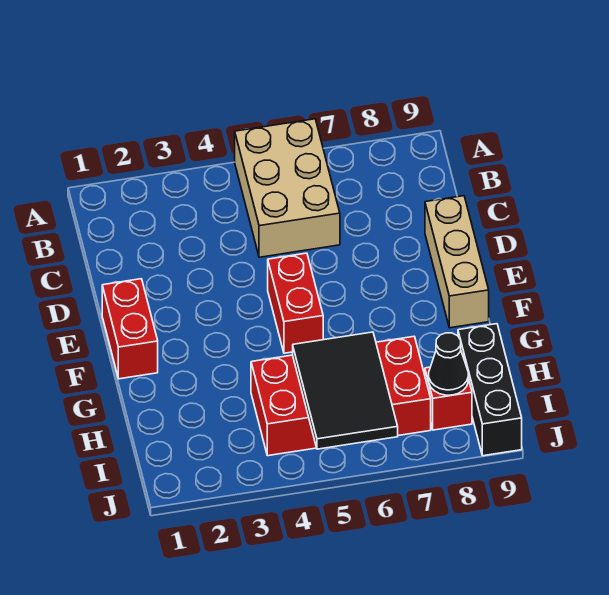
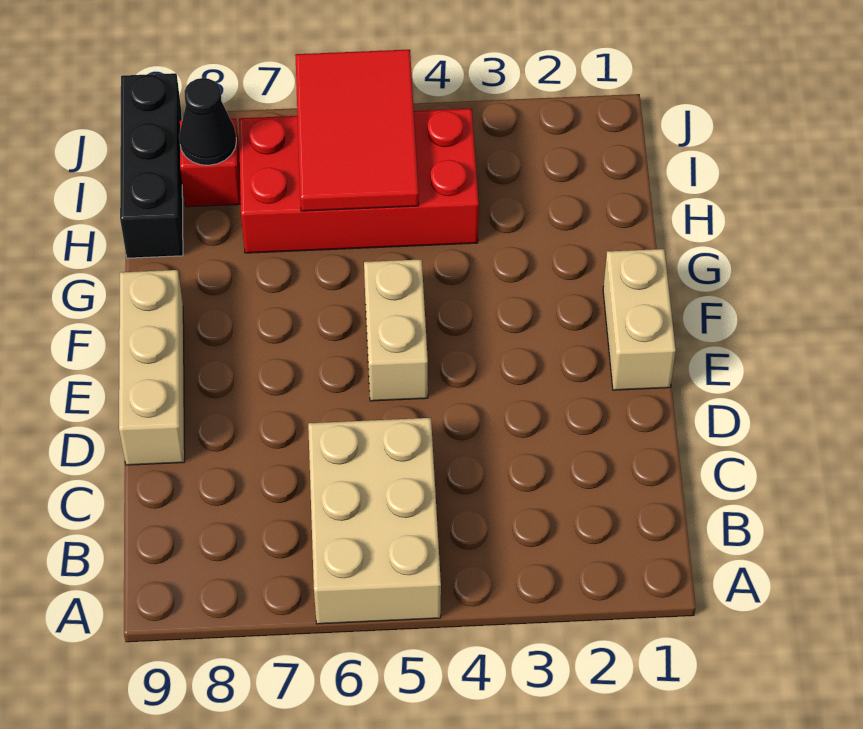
red 1x2 brick [102,279,158,379] -> tan 1x2 brick [603,249,676,390]
red 1x2 brick [268,253,323,353] -> tan 1x2 brick [364,259,428,401]
black 2x3 tile [293,332,398,449] -> red 2x3 tile [295,50,419,211]

